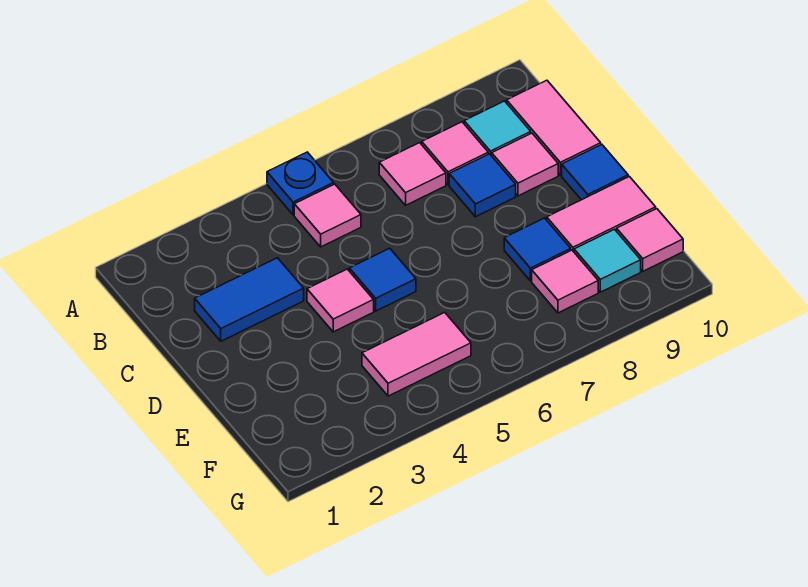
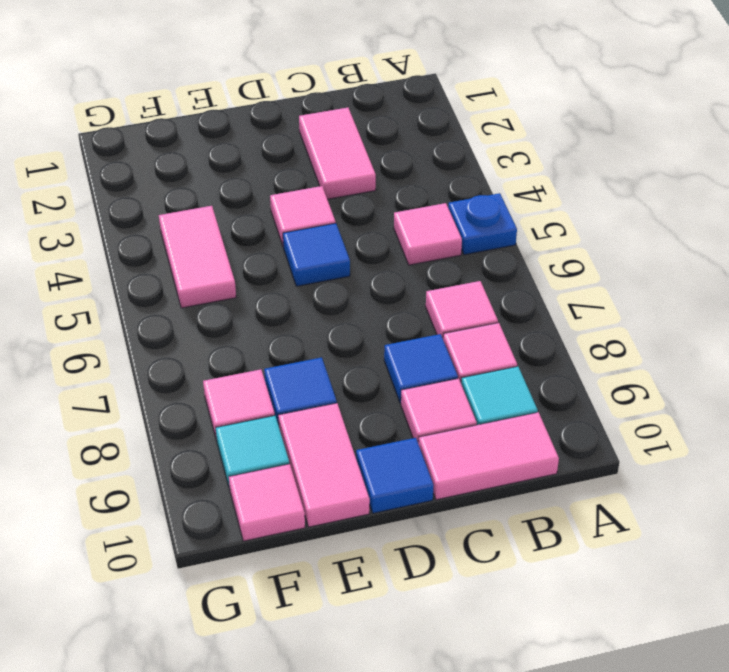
blue 1x2 tile [195,258,304,341] -> pink 1x2 tile [299,108,376,199]

